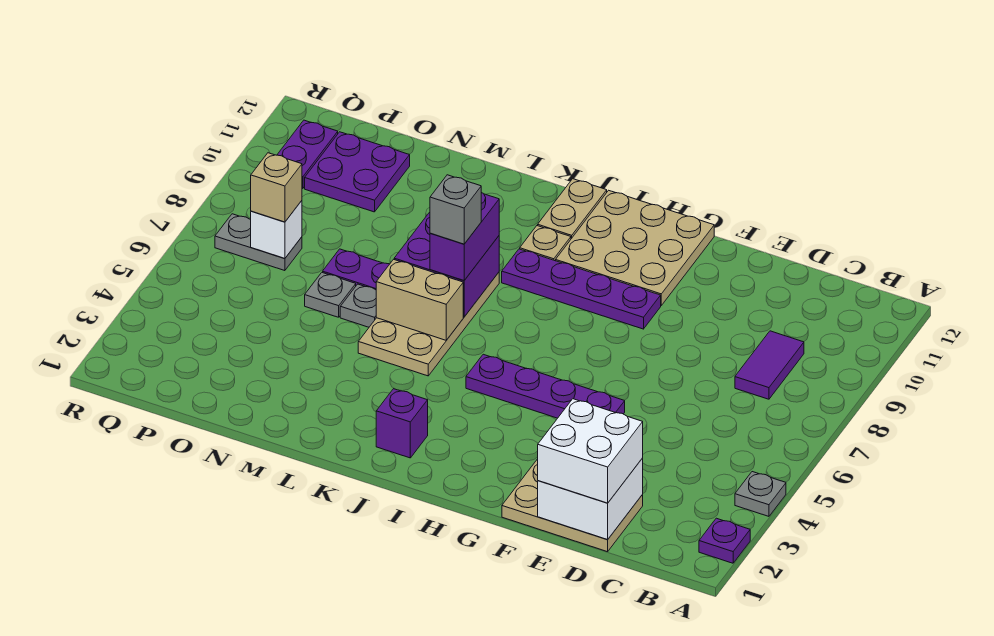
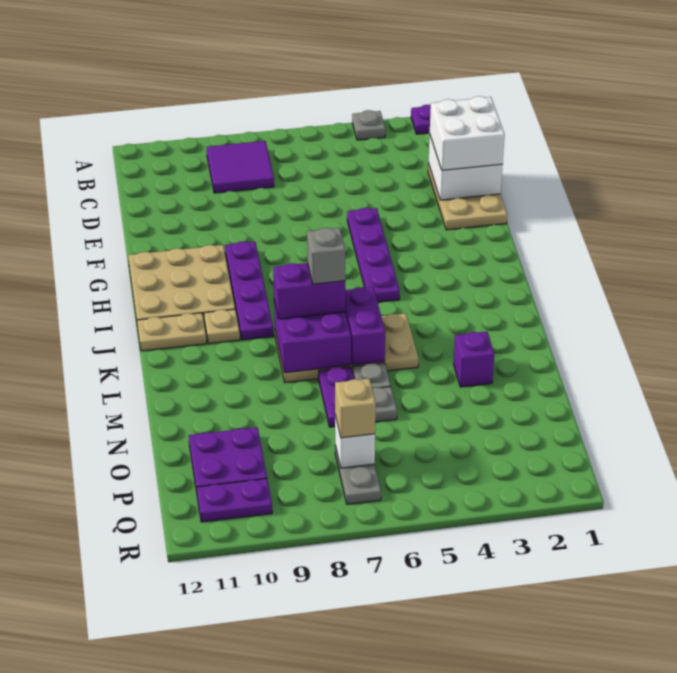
purple 1x2 tile [735,331,804,399] -> purple 2x2 tile [207,141,274,193]
purple 1x1 brick [376,389,428,458] -> purple 1x1 brick moved to [454,332,494,387]
tan 1x2 brick [376,259,463,340] -> purple 1x2 brick [345,287,385,365]

